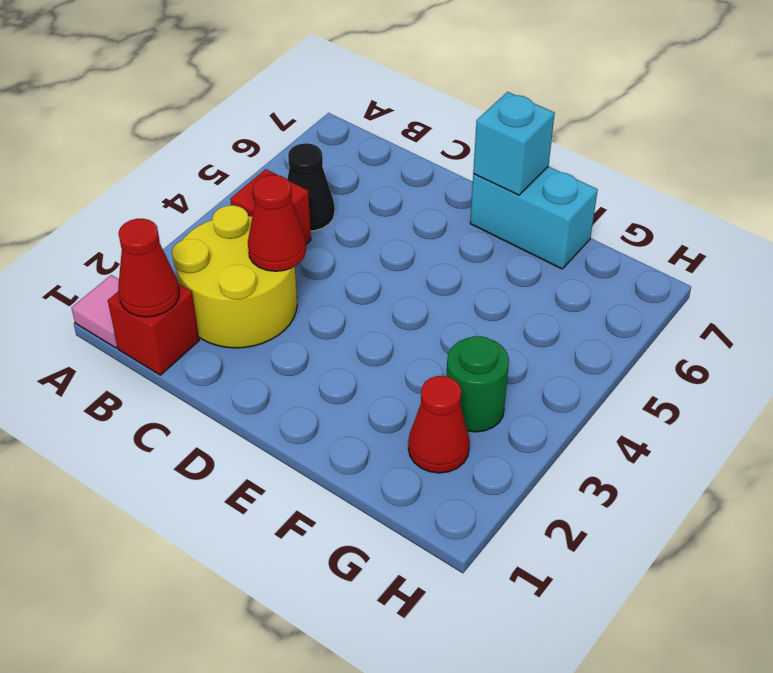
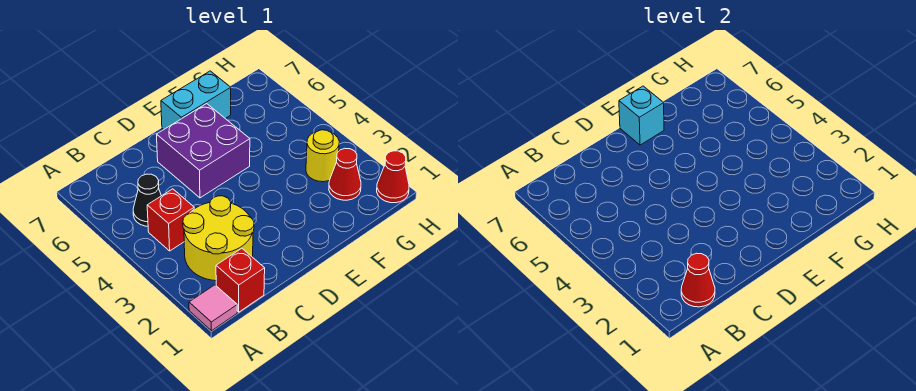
red 1x1 cone [248,175,306,271] -> red 1x1 cone moved to [377,151,409,203]
none -> purple 2x2 brick [157,104,250,198]
green 1x1 round brick [446,336,509,432] -> yellow 1x1 round brick [306,130,339,182]

